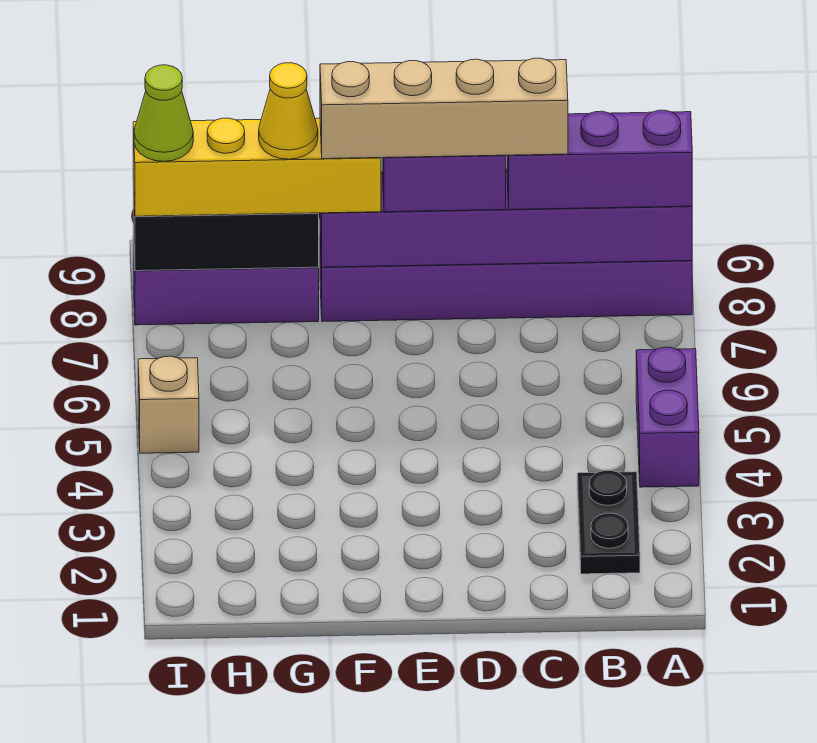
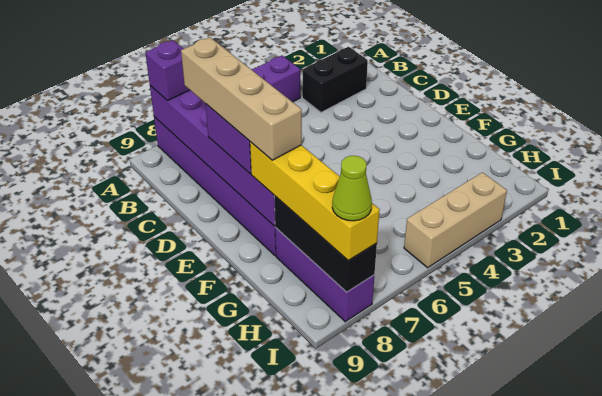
purple 1x3 brick [507,110,692,210] -> purple 1x1 brick [145,40,189,101]
black 1x2 plate [577,470,640,574] -> black 1x2 brick [302,47,368,112]
yellow 1x1 cone [259,63,318,159] -> none
tan 1x1 brick [138,356,199,453] -> tan 1x3 brick [404,172,507,268]

